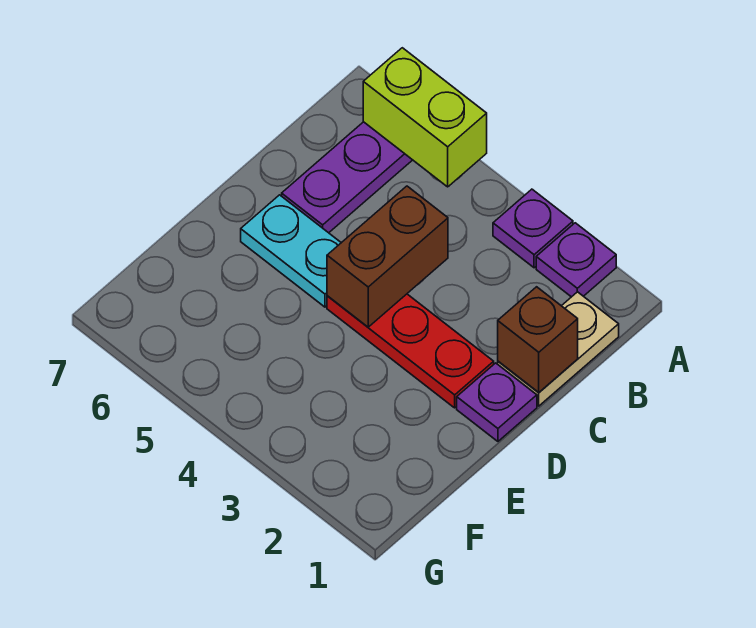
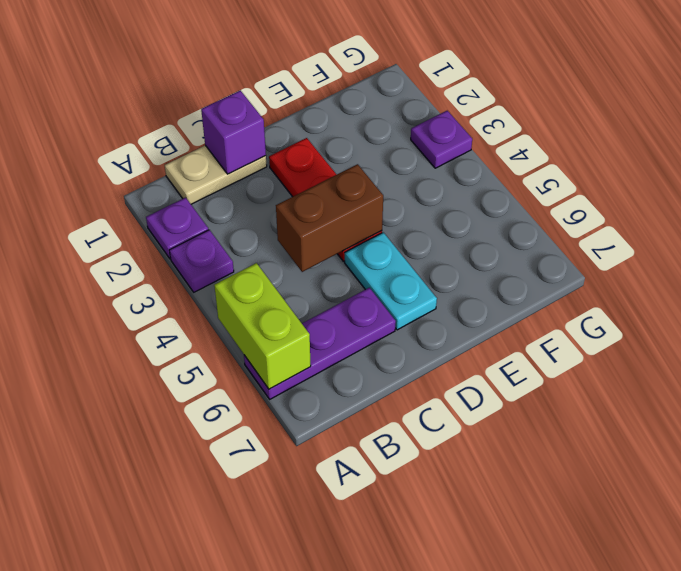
brown 1x1 brick [498,287,578,392] -> purple 1x1 brick [201,90,266,174]
purple 1x1 plate [457,363,537,441] -> purple 1x1 plate moved to [411,111,472,168]

